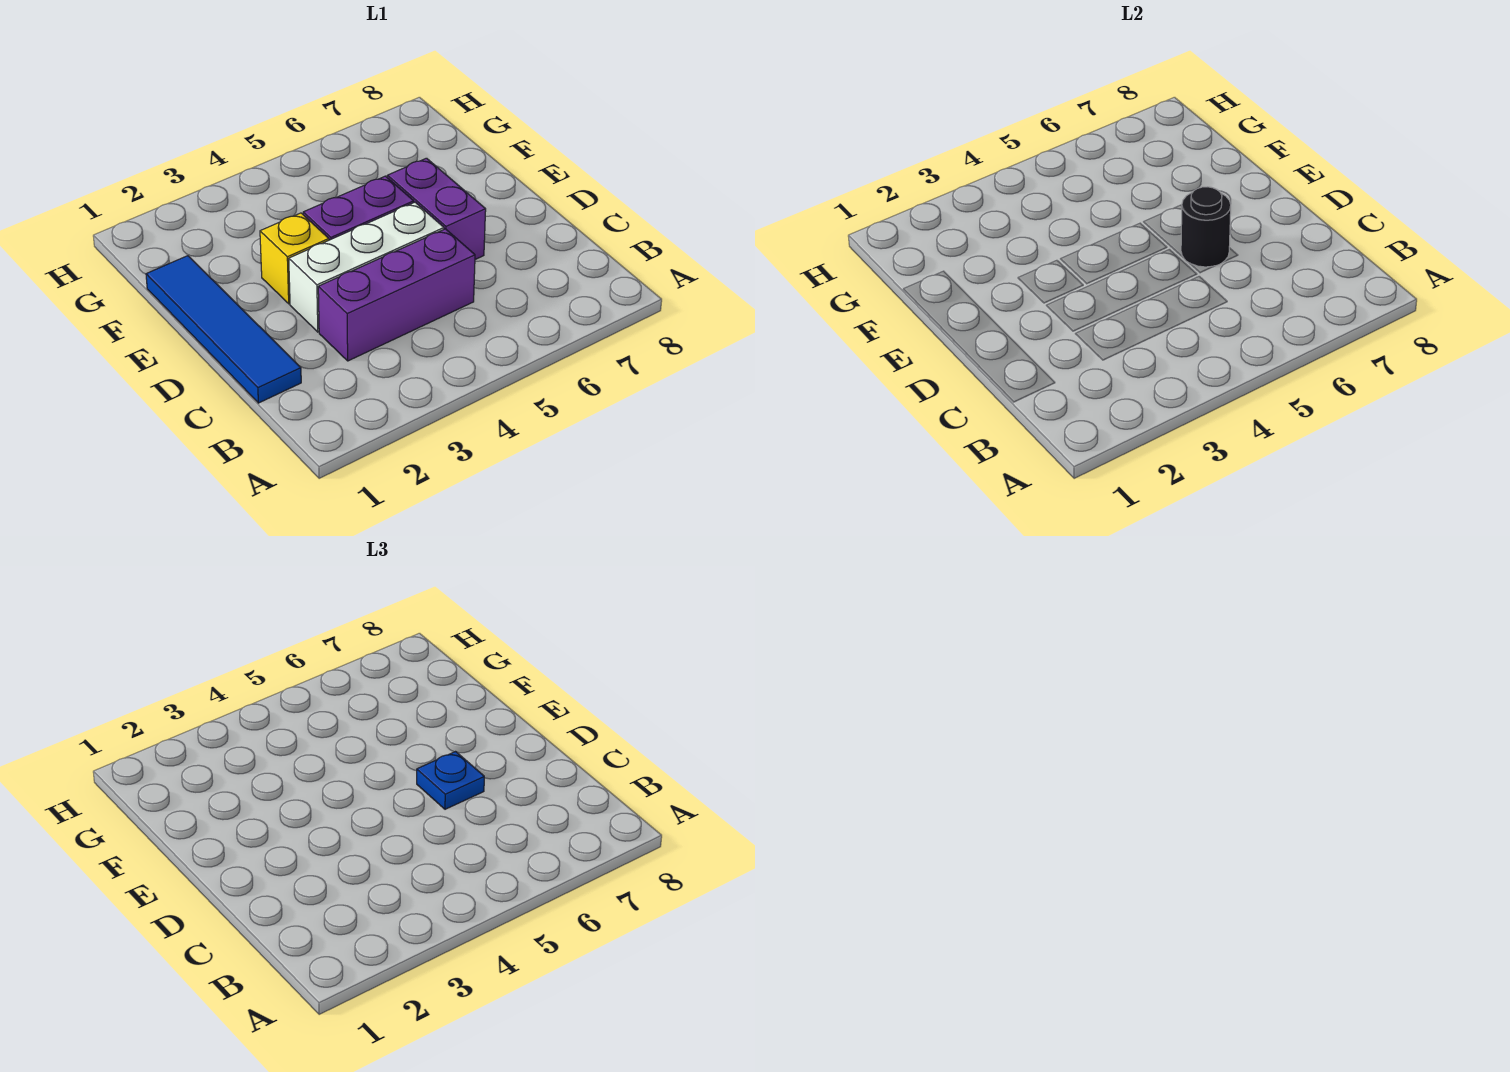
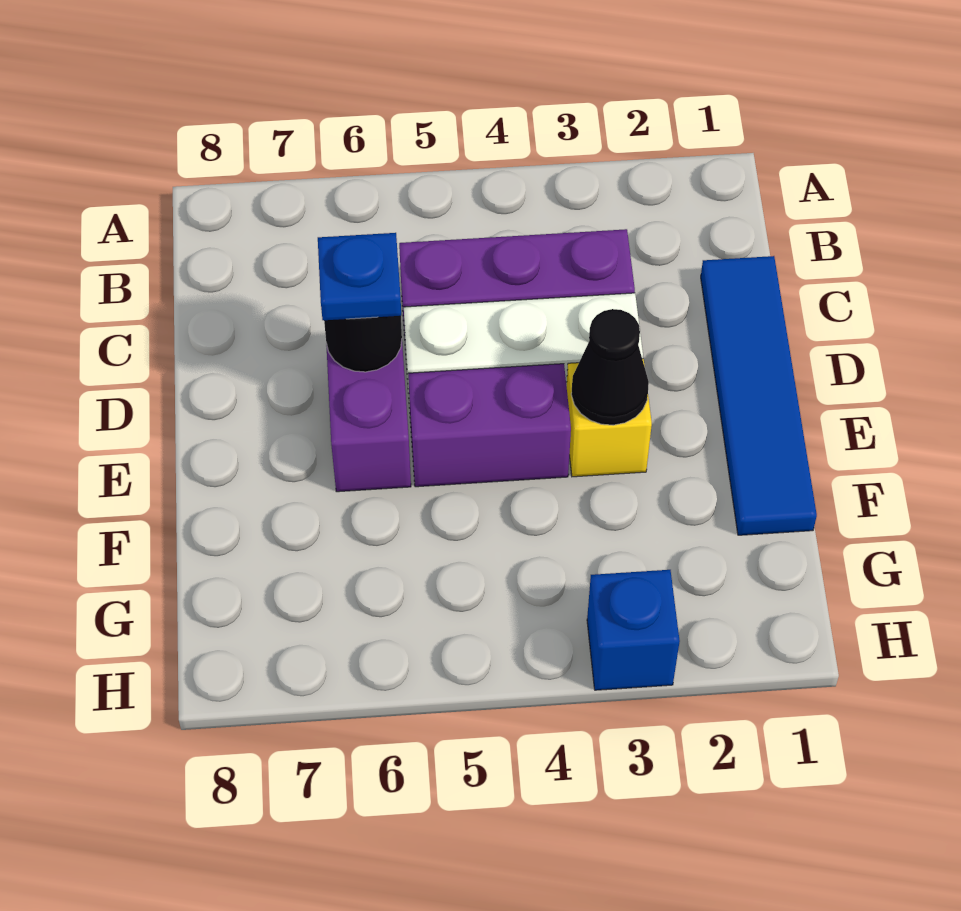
none -> black 1x1 cone [571,309,649,425]
none -> blue 1x1 brick [587,570,680,690]

